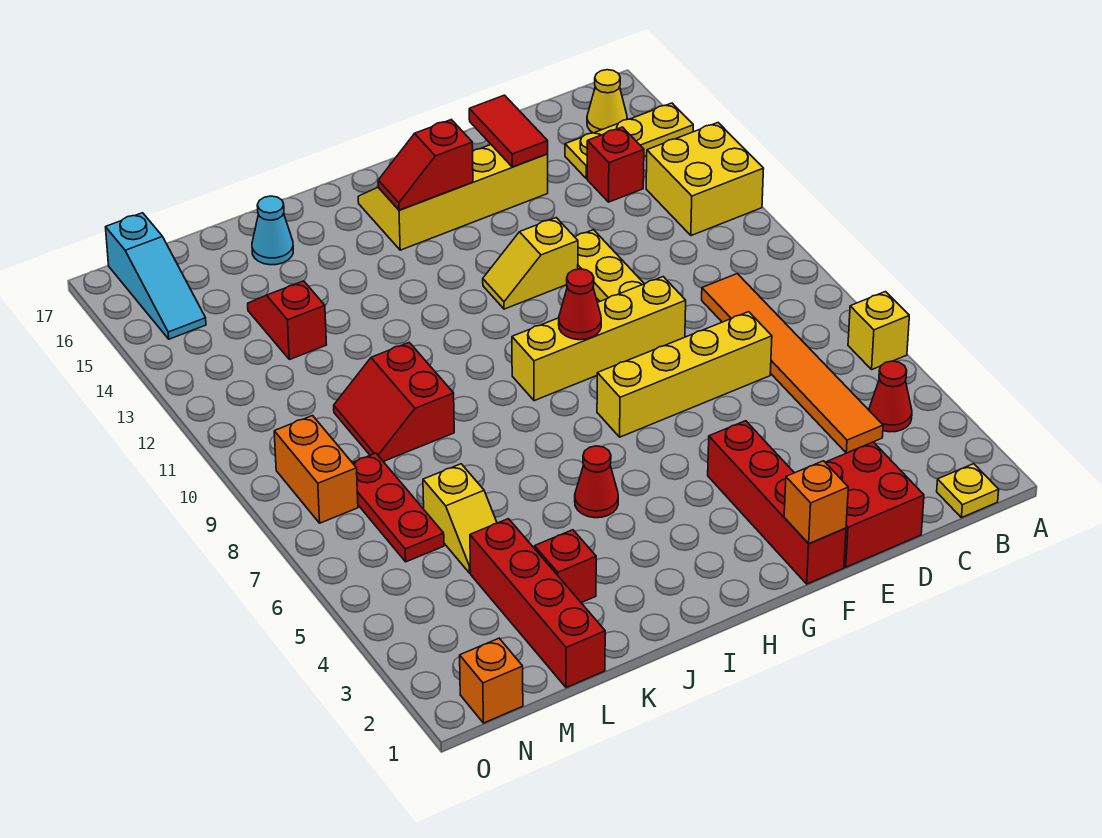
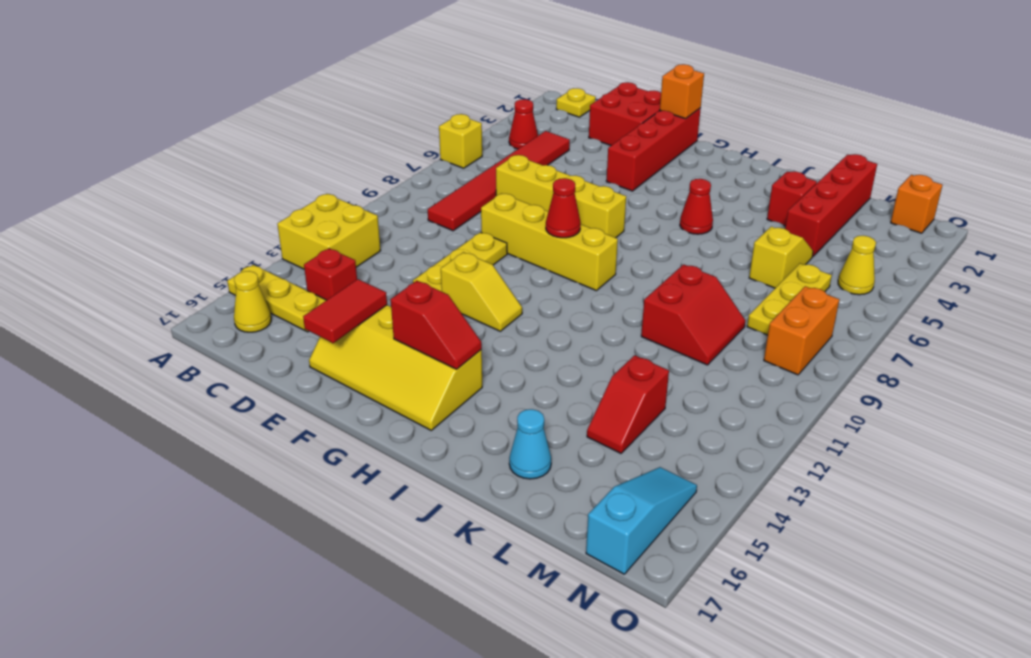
orange 1x6 tile [702,274,883,453] -> red 1x6 tile [428,131,570,231]
red 1x3 plate [353,453,444,562] -> yellow 1x3 plate [747,263,832,335]
none -> yellow 1x1 cone [838,236,876,295]

